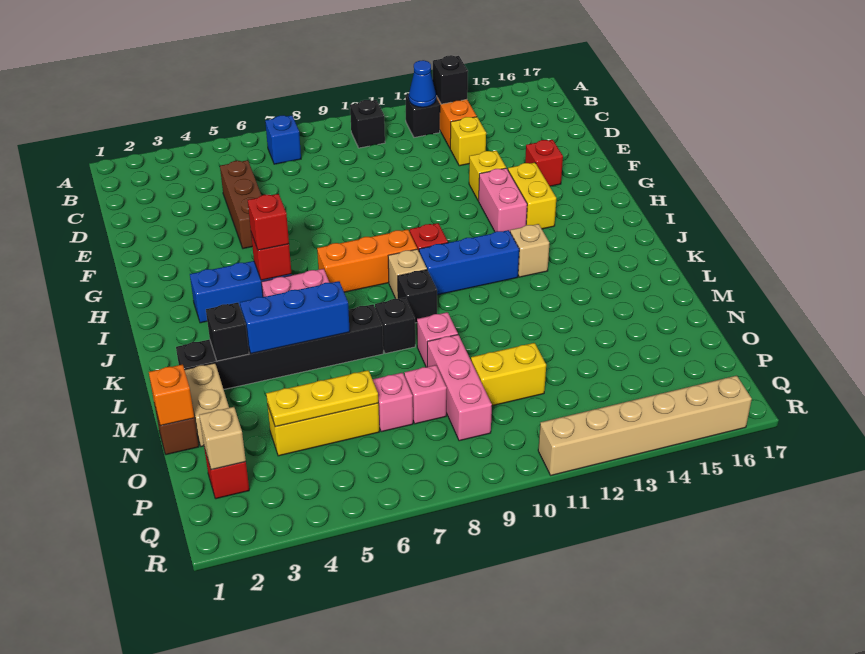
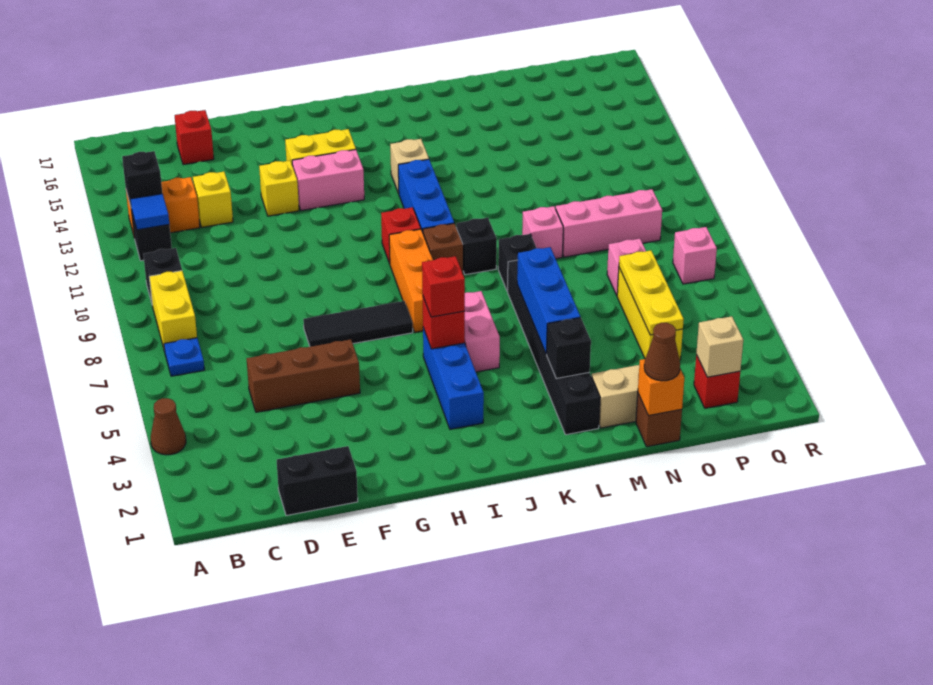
none -> brown 1x1 cone [151,398,186,455]
blue 1x1 brick [265,115,301,164] -> blue 1x1 plate [164,338,205,376]
blue 1x1 cone [409,60,436,107] -> blue 1x1 tile [130,194,169,230]
none -> black 1x2 brick [277,446,358,516]
none -> black 1x3 tile [303,301,413,347]
red 1x1 brick [525,140,563,186] -> red 1x1 brick moved to [175,110,214,165]
tan 1x1 brick [388,249,427,299] -> brown 1x1 brick [423,223,463,273]
none -> brown 1x1 cone [644,323,680,381]
pink 1x1 brick [404,365,447,424] -> pink 1x1 brick moved to [673,227,717,284]
yellow 1x2 brick [471,343,546,406] -> yellow 1x2 brick moved to [149,271,197,352]
tan 1x6 brick [538,376,752,475] -> none

